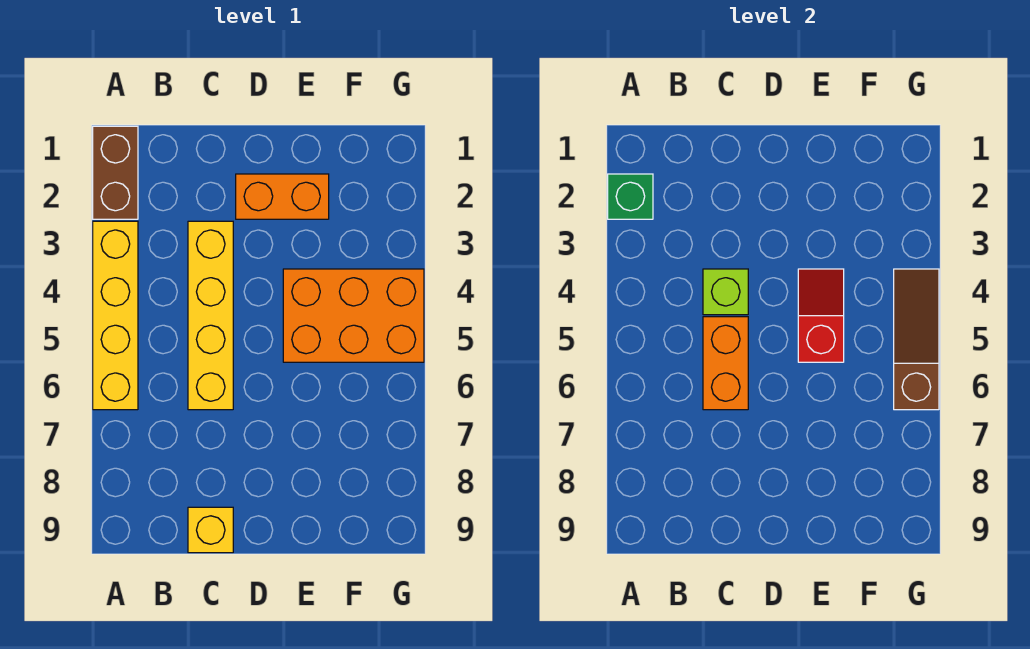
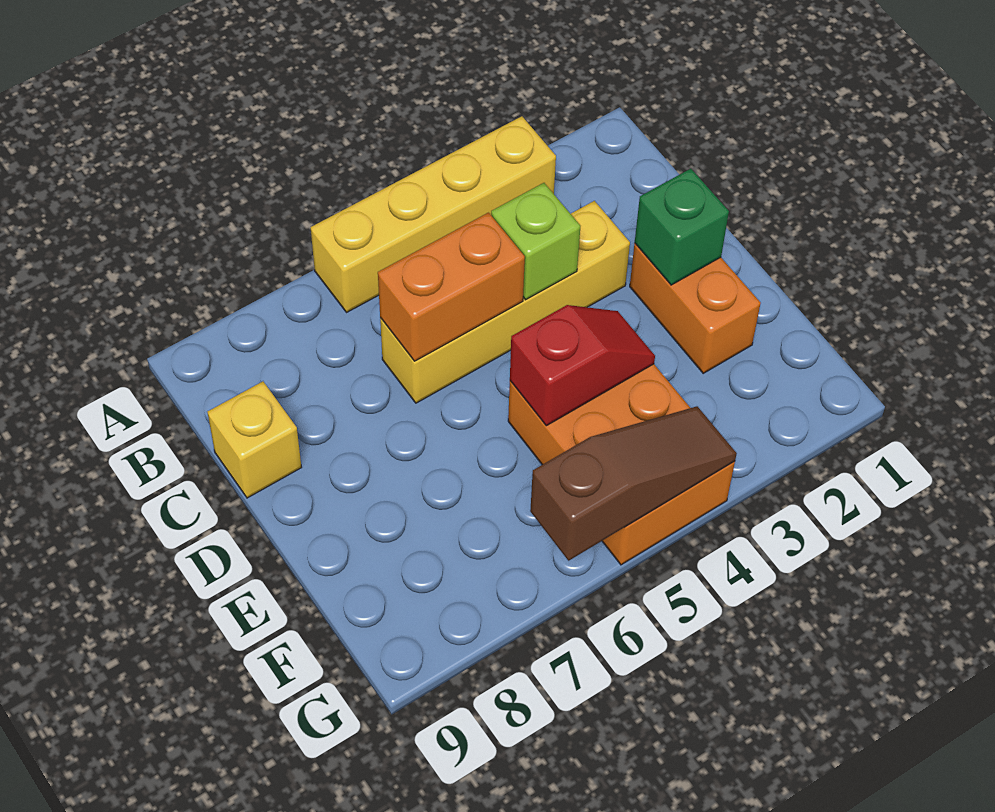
brown 1x2 brick [93,126,138,219] -> none
green 1x1 brick [608,174,653,219] -> green 1x1 brick moved to [635,169,729,285]

